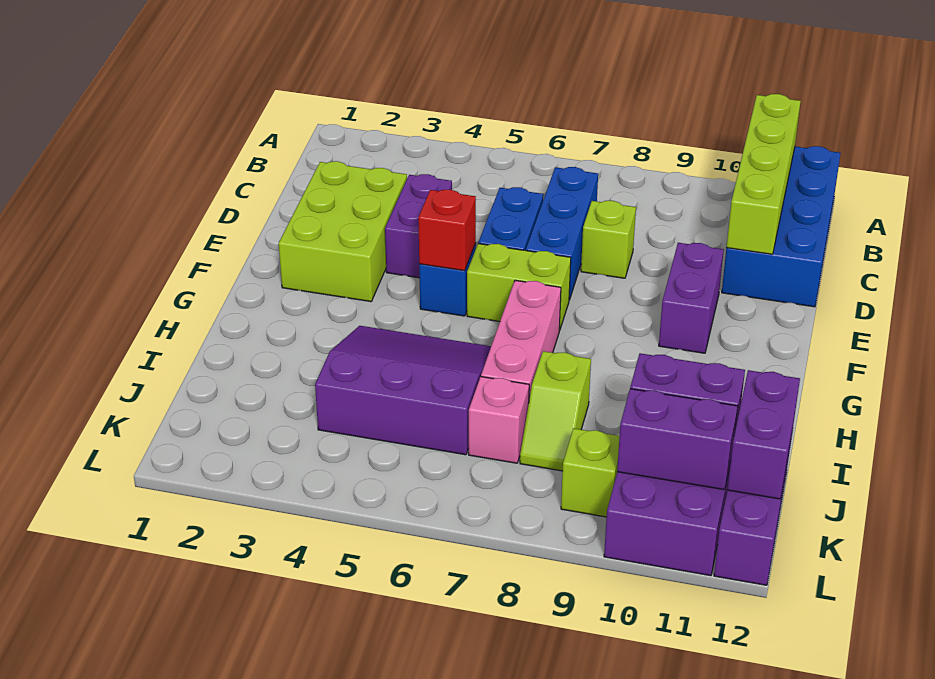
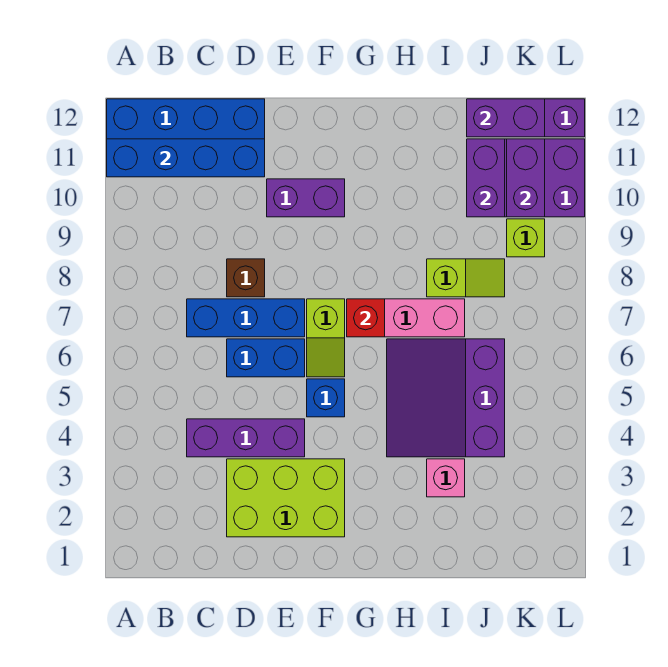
lime 1x4 brick [727,94,801,254] -> blue 1x4 brick [107,139,265,177]
purple 1x2 brick [385,174,452,278] -> purple 1x3 brick [187,419,305,457]
lime 1x1 brick [581,201,636,278] -> brown 1x1 brick [227,259,265,297]
red 1x1 brick [418,190,476,271] -> red 1x1 brick moved to [347,299,385,337]
lime 1x2 brick [467,244,571,331] -> lime 1x2 slope [307,299,345,377]
pink 1x1 brick [469,377,529,463] -> pink 1x1 brick moved to [427,459,465,497]

